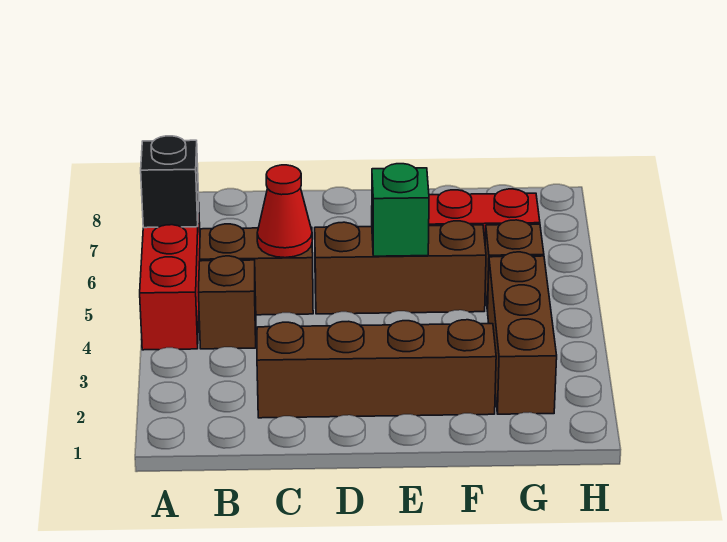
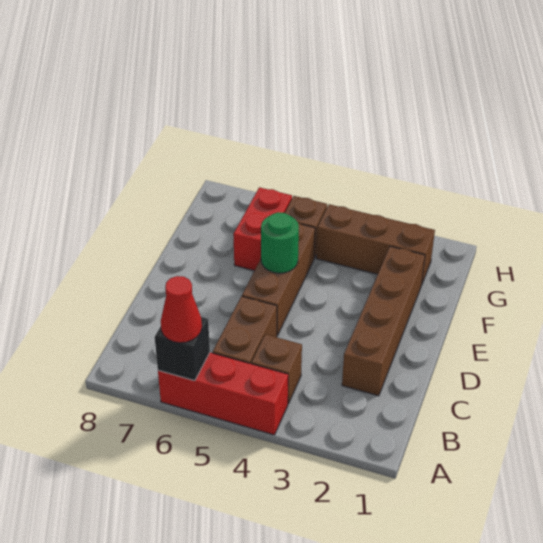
red 1x1 cone [257,165,312,258] -> red 1x1 cone moved to [161,276,202,343]
green 1x1 brick [372,164,429,256] -> green 1x1 round brick [261,212,299,273]

